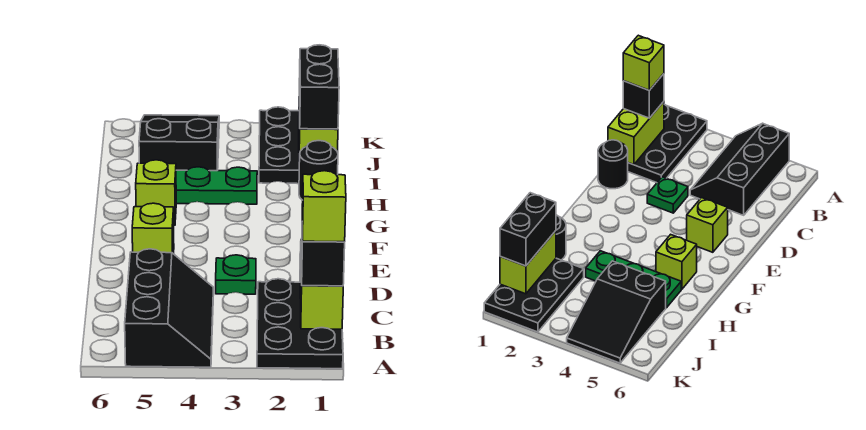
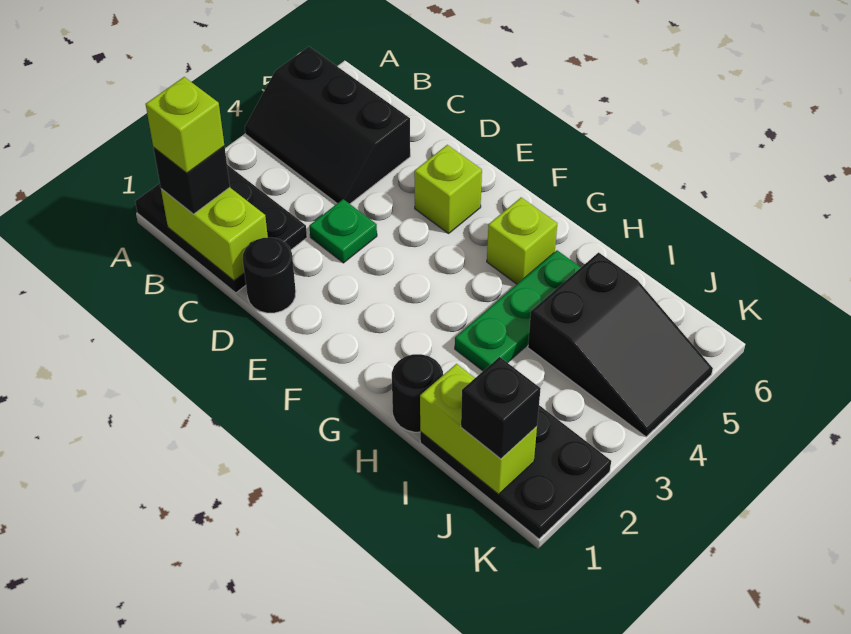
black 1x2 brick [299,45,339,129] -> black 1x1 brick [461,357,541,459]

